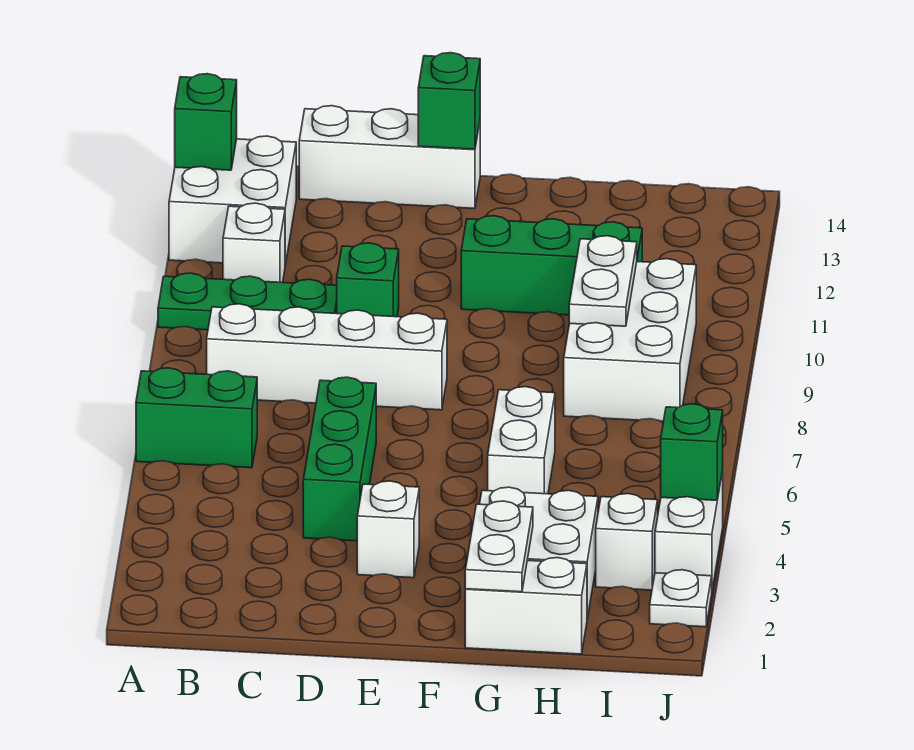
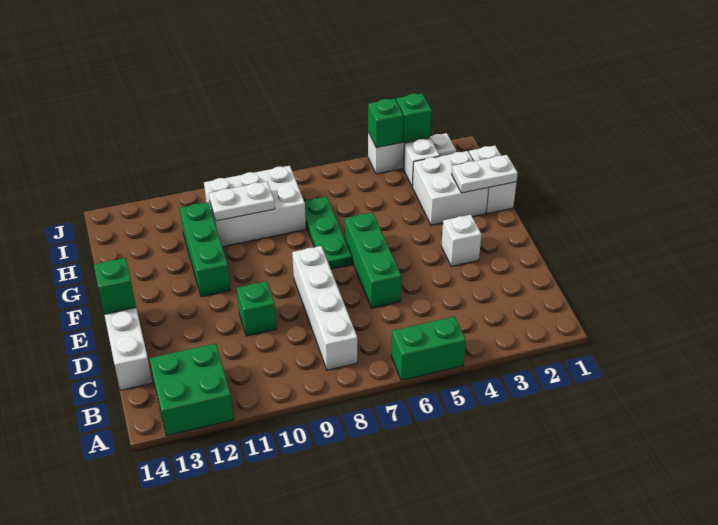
green 1x2 brick [136,368,257,468] -> green 1x2 brick turned to [391,317,466,380]
green 1x3 plate [158,273,337,330] -> green 1x3 plate moved to [304,197,352,269]
white 2x2 brick [169,136,296,265] -> green 2x2 brick [150,343,234,436]
green 1x1 brick [175,74,237,170] -> green 1x1 brick moved to [396,93,432,142]
white 1x1 brick [223,203,285,282] -> none
green 1x3 brick [303,377,376,541] -> green 1x3 brick turned to [345,213,401,308]
white 1x2 brick [488,387,555,494] -> none

